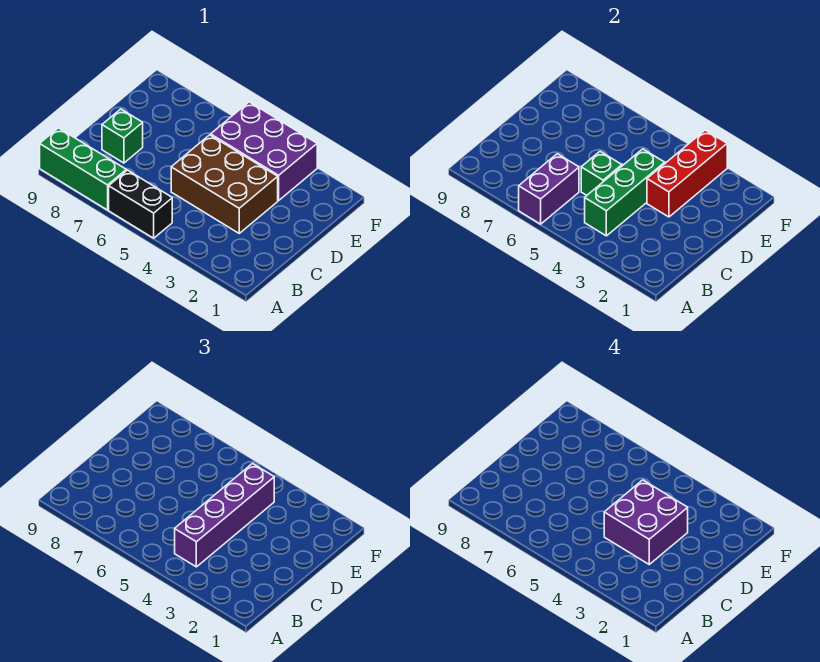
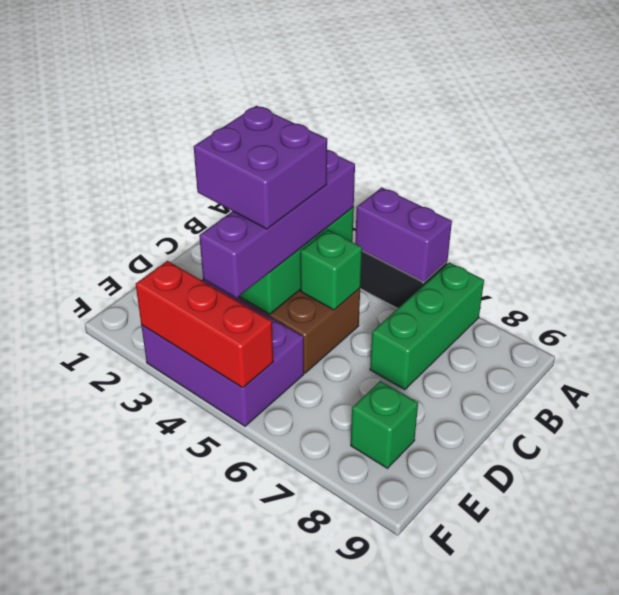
purple 1x2 brick [519,154,579,224] -> purple 1x2 brick turned to [355,187,452,282]
green 1x3 brick [40,128,126,210] -> green 1x3 brick turned to [370,262,484,390]
green 1x1 brick [102,109,143,163] -> green 1x1 brick moved to [351,381,418,468]
red 1x3 brick [647,130,727,217] -> red 1x3 brick turned to [136,261,273,388]

